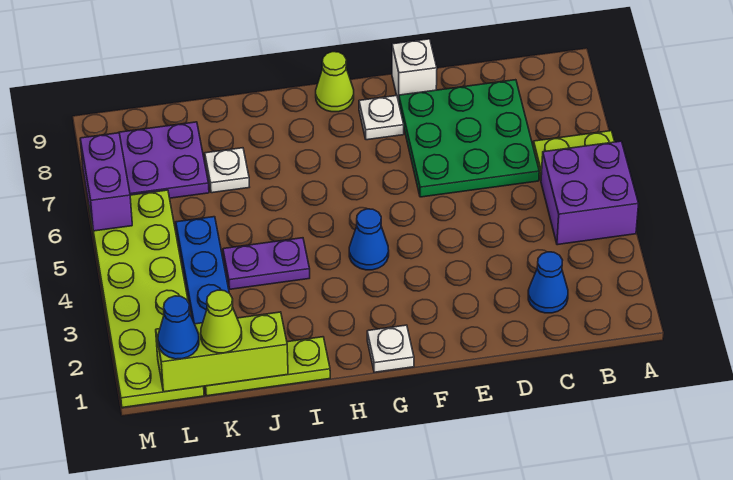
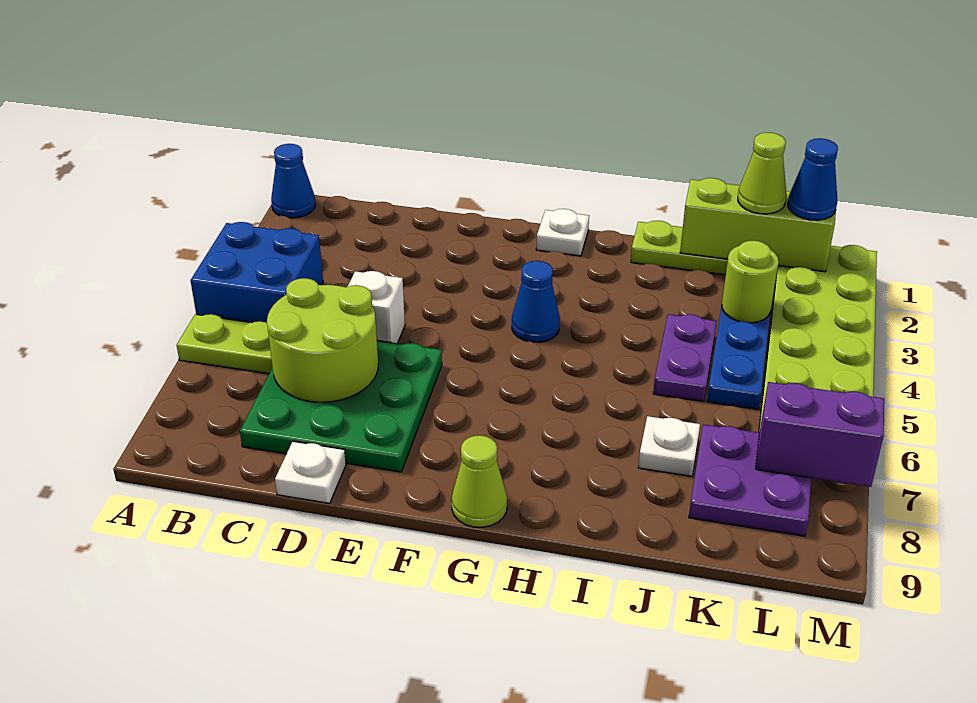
purple 2x2 brick [541,141,638,245] -> blue 2x2 brick [190,222,323,323]
blue 1x1 cone [528,252,568,313] -> blue 1x1 cone moved to [271,144,316,218]
none -> lime 2x2 round brick [267,278,378,402]
white 1x1 brick [392,39,437,102] -> white 1x1 brick moved to [348,271,405,343]
white 1x1 plate [359,96,404,140] -> white 1x1 plate moved to [275,441,346,503]
purple 1x2 plate [223,238,310,289] -> purple 1x2 plate turned to [653,314,717,402]
none -> lime 1x1 round brick [722,241,779,323]
purple 1x2 brick [80,133,132,231] -> purple 1x2 brick turned to [756,382,884,487]

